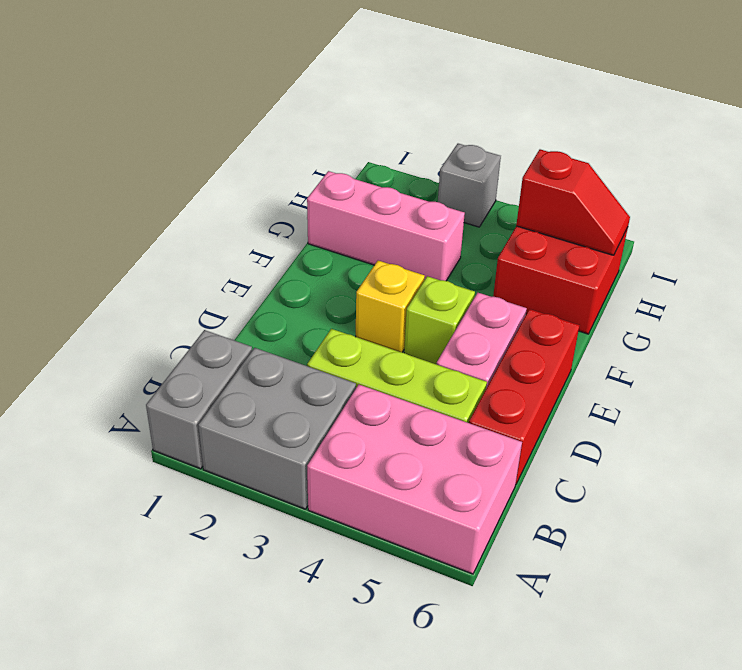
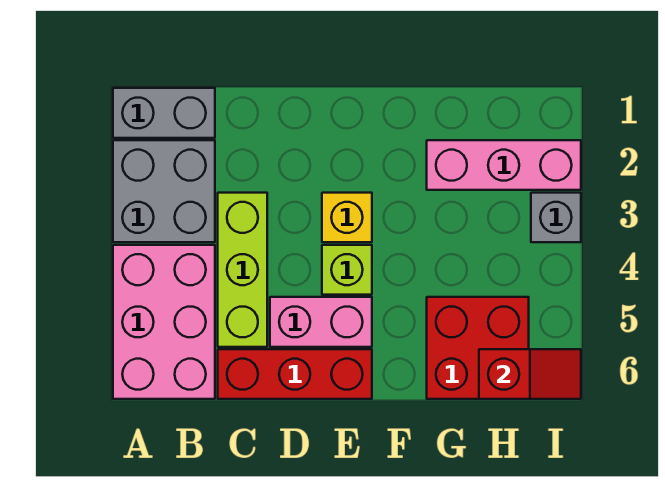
pink 1x3 brick [307,171,465,281] -> pink 1x3 brick turned to [427,140,581,190]
red 1x2 slope [516,149,630,255] -> red 1x2 slope turned to [479,349,581,399]

